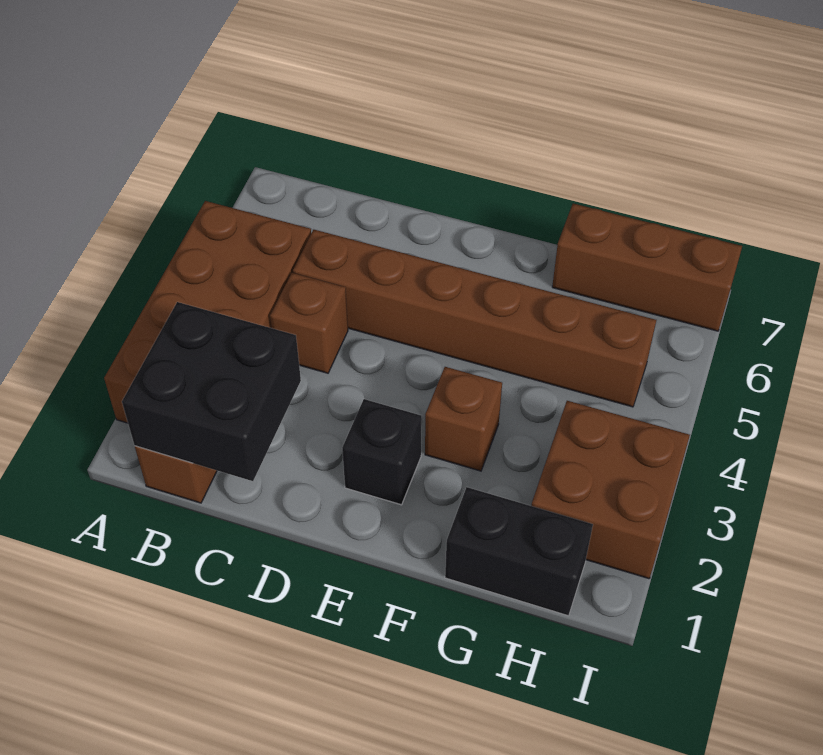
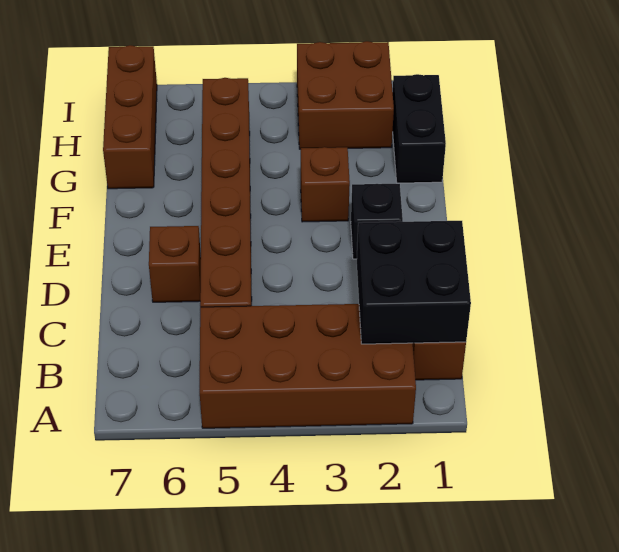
brown 1x1 brick [270,273,348,373] -> brown 1x1 brick moved to [149,226,201,302]

